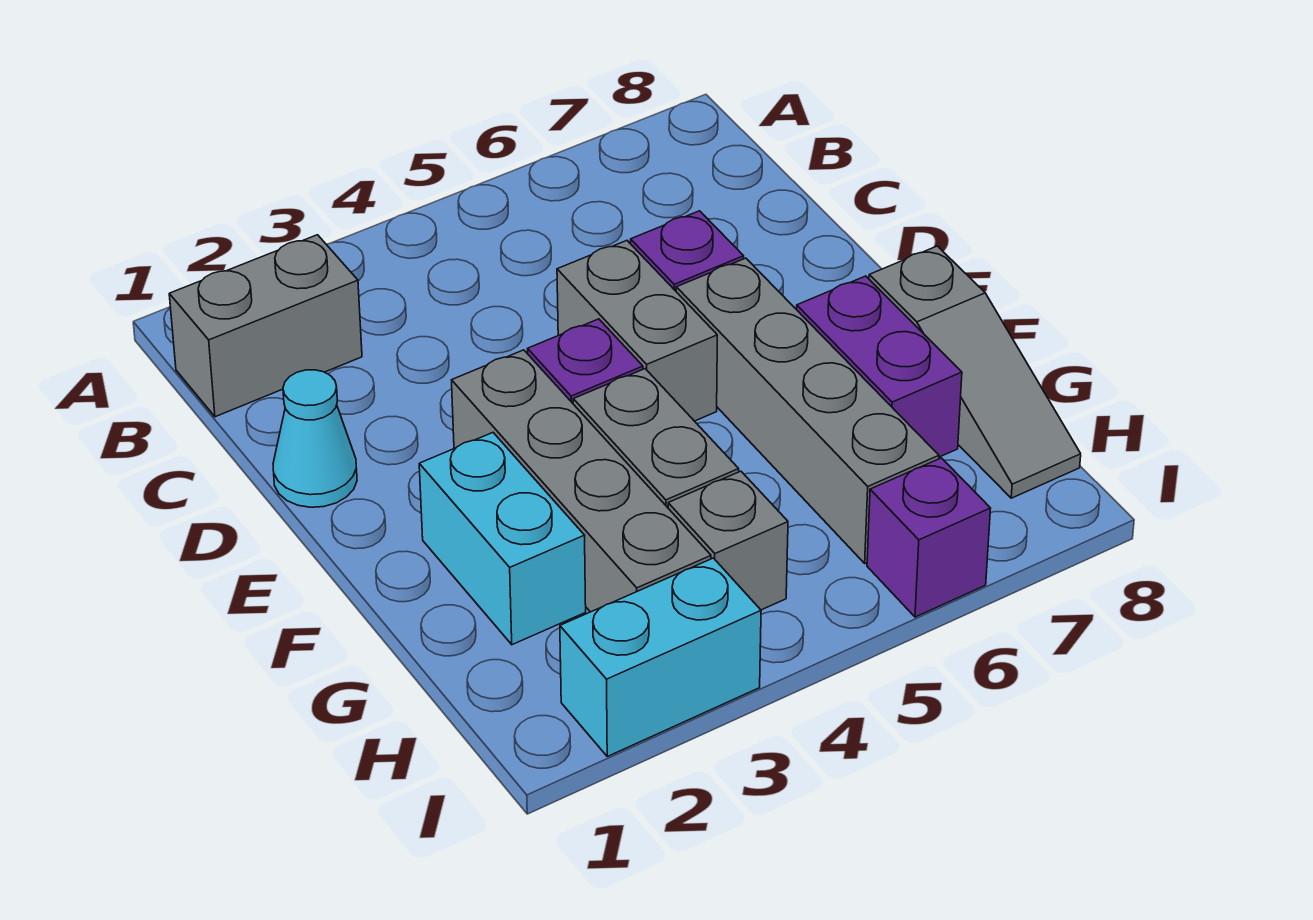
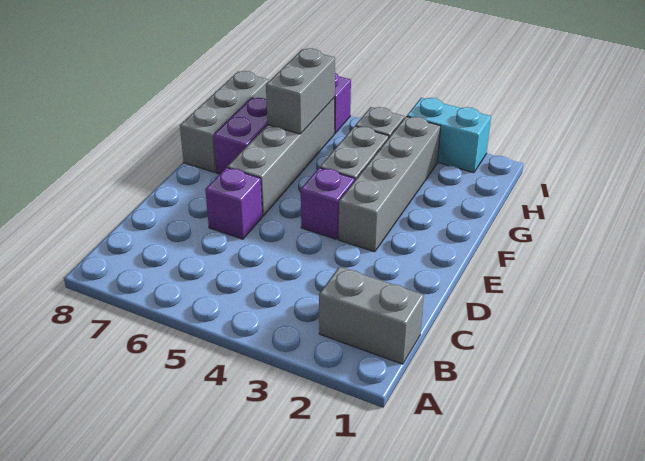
cyan 1x1 cone [273,370,357,507] -> none
grey 1x2 brick [557,241,717,421] -> grey 1x2 brick moved to [266,48,335,134]
cyan 1x2 brick [419,433,586,645] -> none
grey 1x3 slope [869,246,1081,498] -> grey 1x3 brick [180,71,269,172]

